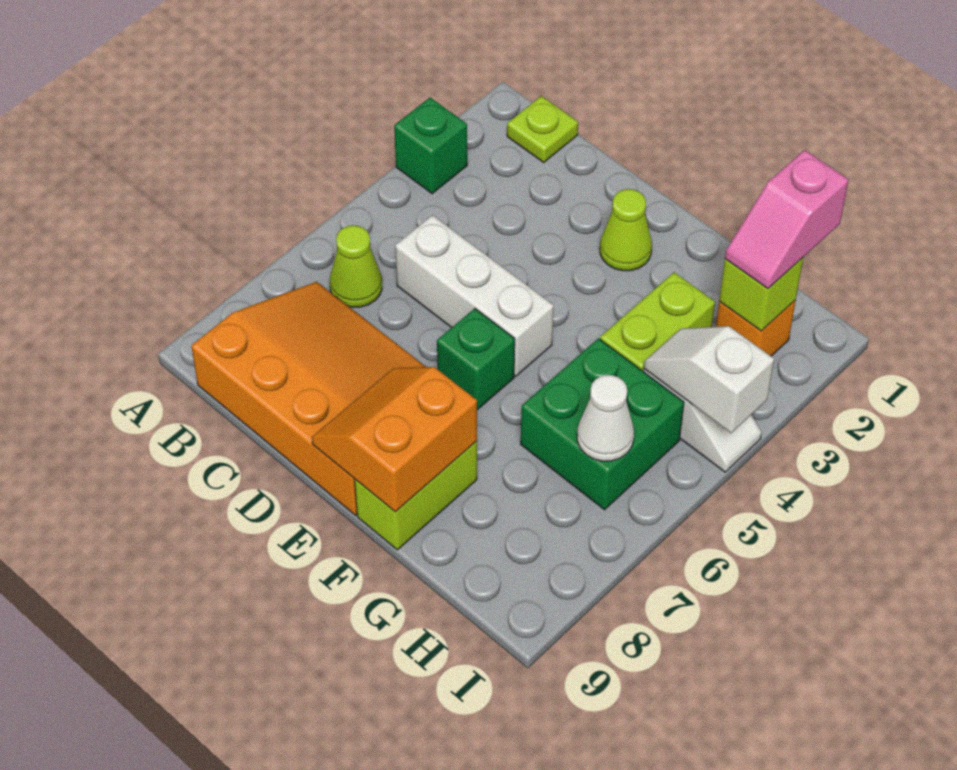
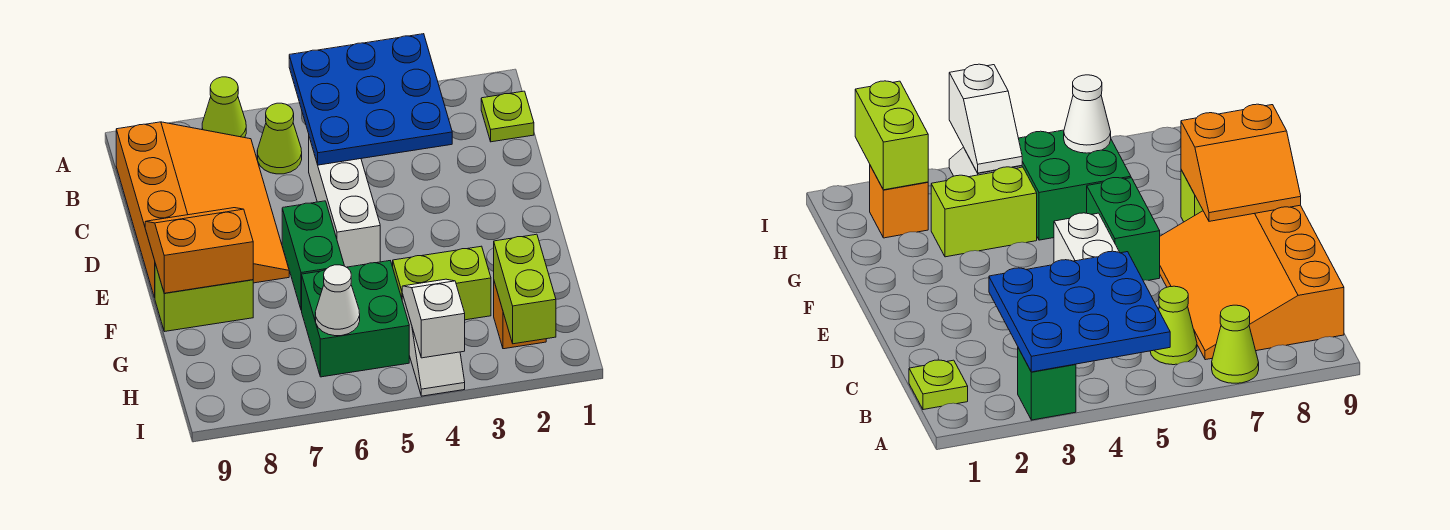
none -> blue 3x3 plate [289,34,452,165]
lime 1x1 cone [600,189,652,271] -> lime 1x1 cone moved to [202,77,246,138]
green 1x1 brick [437,308,515,410] -> green 1x2 brick [282,201,344,310]
pink 1x2 slope [725,150,848,289] -> none
lime 1x1 brick [719,258,803,331] -> lime 1x2 brick [494,234,556,344]

